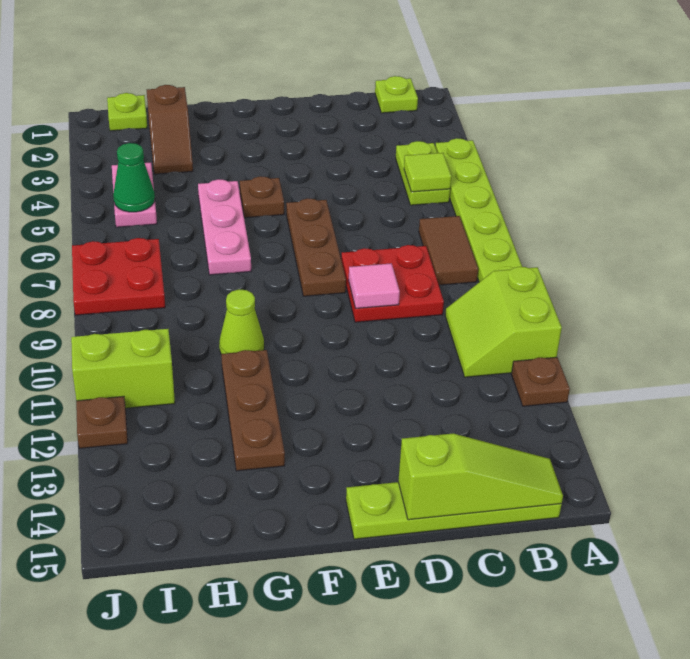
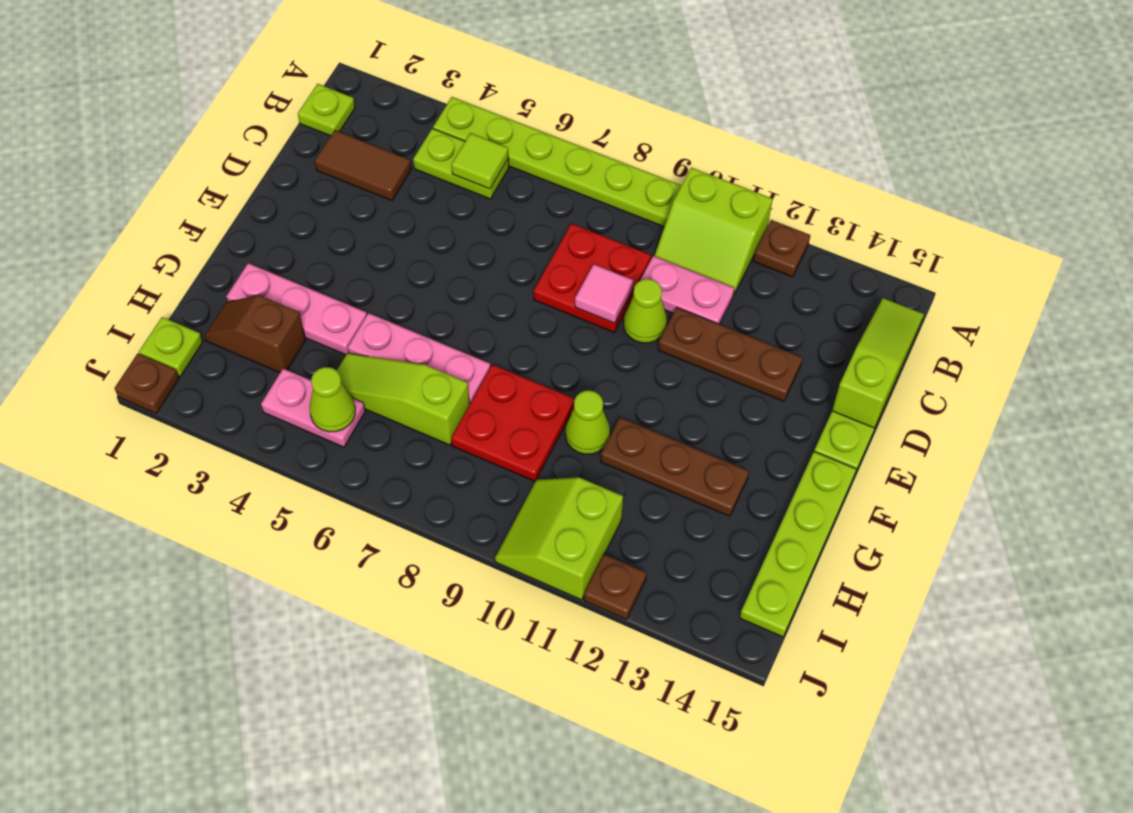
brown 1x2 tile [419,216,478,285] -> brown 1x2 tile moved to [315,130,411,201]
none -> pink 1x2 plate [640,256,734,324]
none -> lime 1x1 cone [623,279,667,343]
brown 1x3 plate [286,198,346,296] -> brown 1x3 plate moved to [658,308,802,401]
brown 1x1 plate [240,176,284,218] -> brown 1x1 plate moved to [115,353,179,413]
none -> lime 1x4 plate [740,452,856,637]
none -> pink 1x3 plate [226,263,367,355]
brown 1x2 slope [147,85,193,174] -> brown 1x2 slope turned to [204,295,306,373]
none -> lime 1x3 slope [337,353,470,445]
green 1x1 cone [113,143,155,212] -> lime 1x1 cone [310,367,355,432]
red 2x2 plate [72,238,165,315] -> red 2x2 plate moved to [451,365,575,481]

